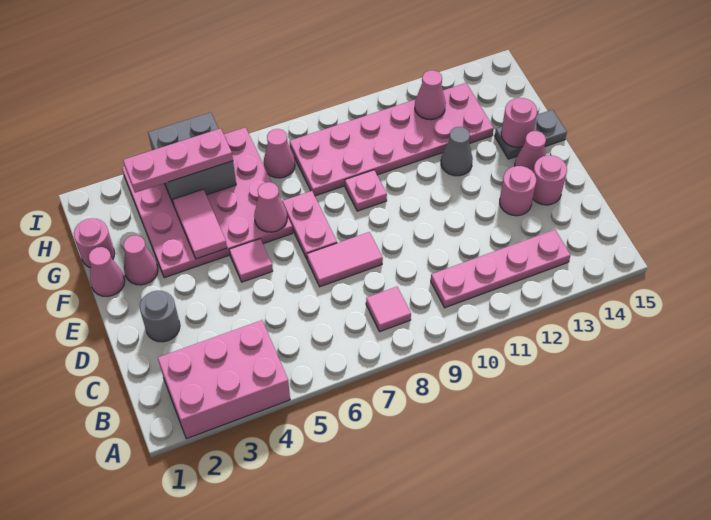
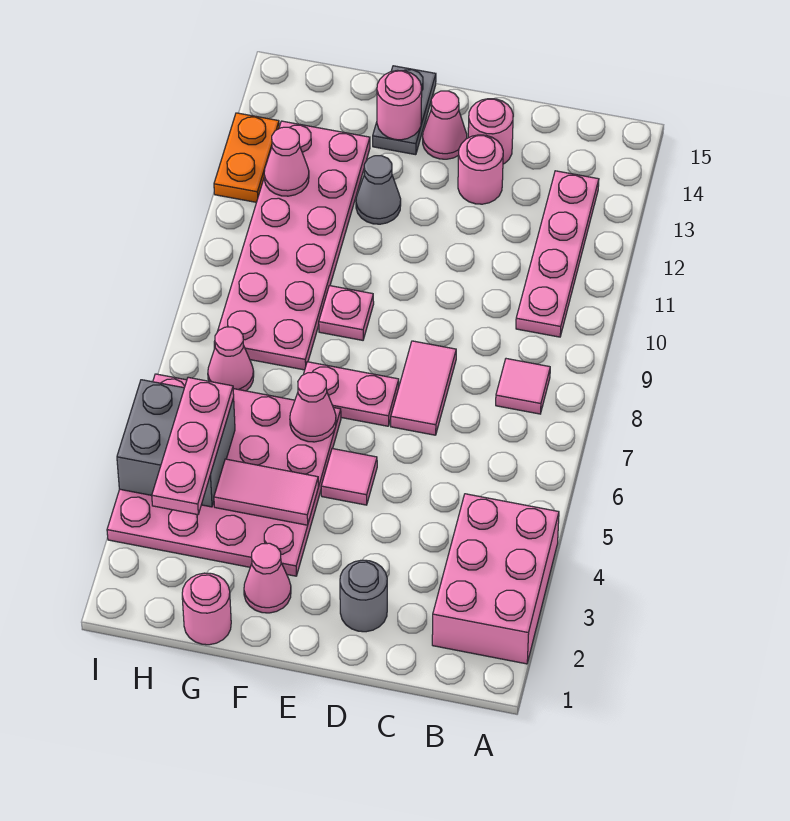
pink 1x1 cone [89,247,125,296] -> none
none -> orange 1x2 plate [214,113,279,202]

